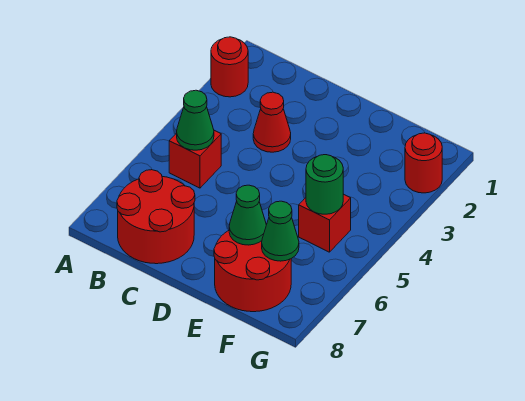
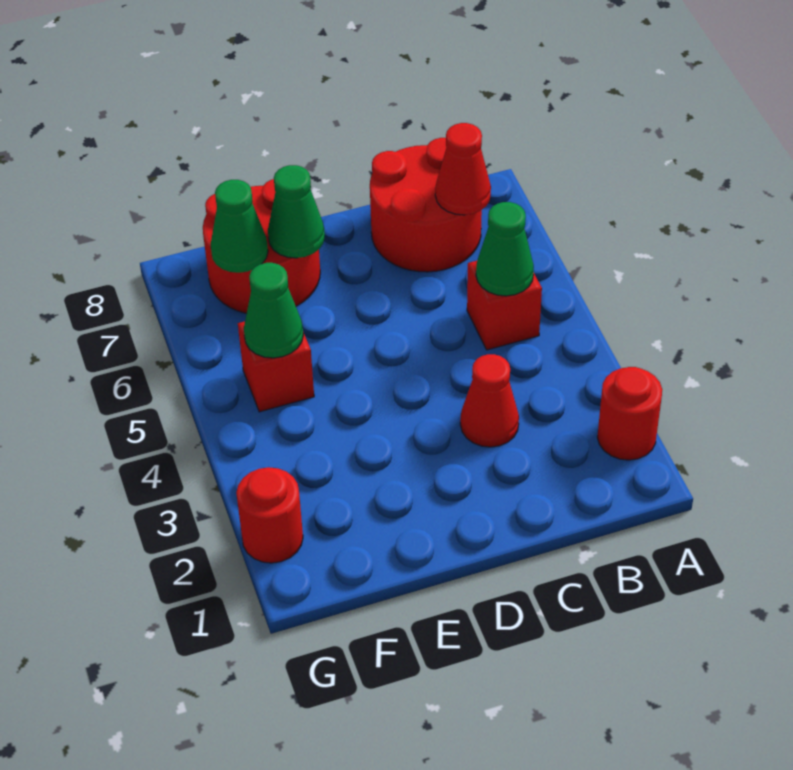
none -> red 1x1 cone [435,123,491,215]
green 1x1 round brick [306,155,343,214] -> green 1x1 cone [244,263,303,358]

